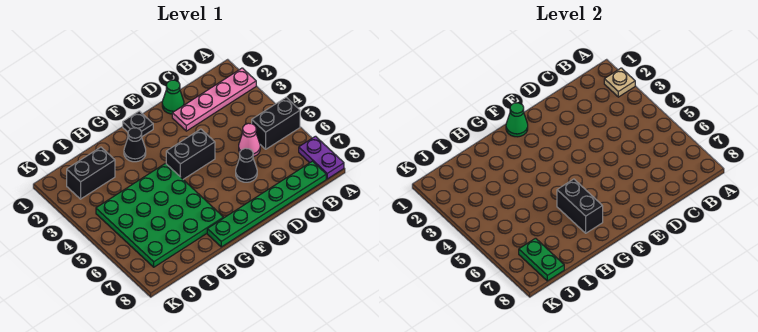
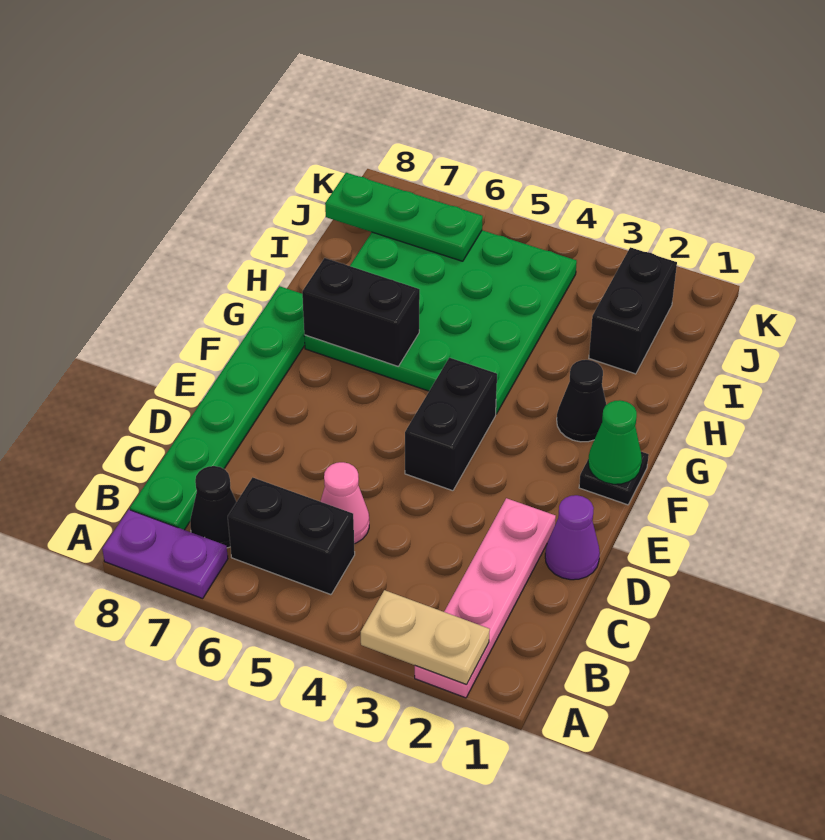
tan 1x1 plate [604,68,635,97] -> tan 1x2 plate [361,590,490,685]
black 1x2 brick [252,98,300,149] -> black 1x2 brick turned to [228,477,355,595]
green 1x1 cone [162,80,184,114] -> purple 1x1 cone [545,495,600,580]
black 1x1 cone [236,148,257,182] -> black 1x1 cone moved to [190,466,236,548]
green 1x2 plate [519,238,564,281] -> green 1x3 plate [325,173,483,261]

